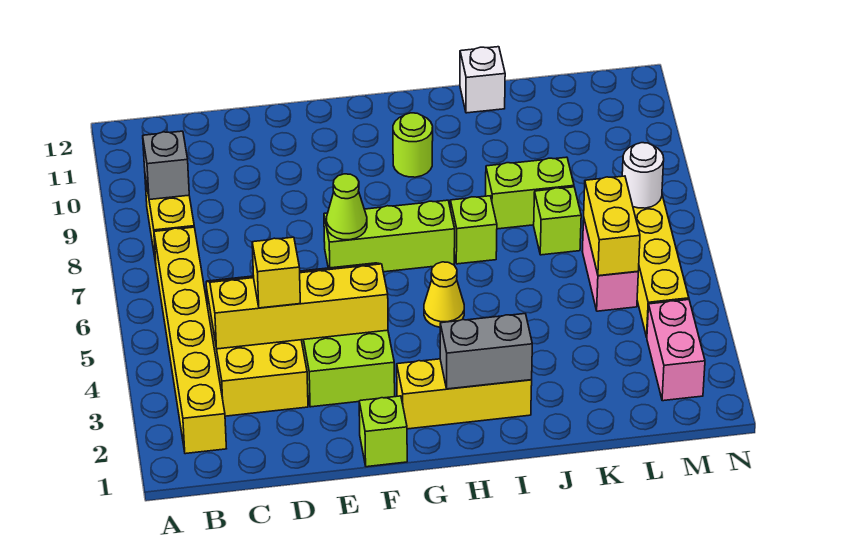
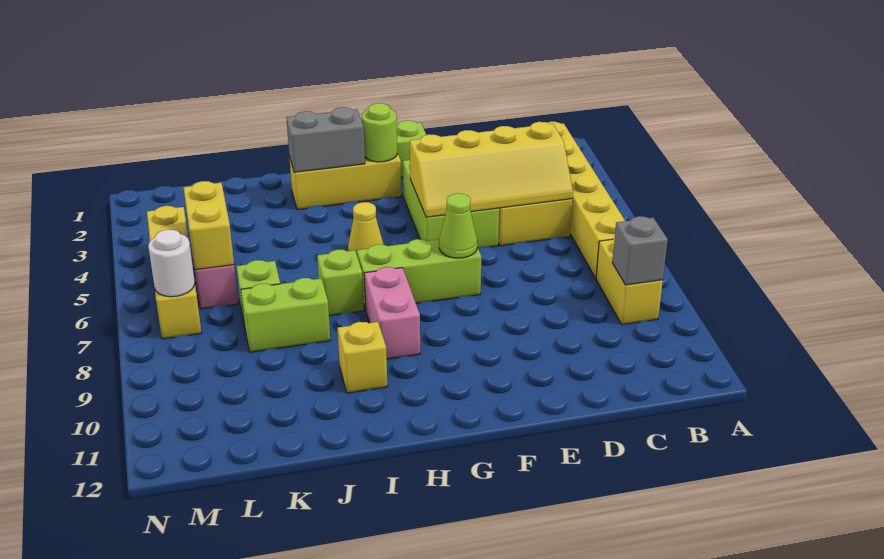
yellow 1x1 brick [252,237,300,308] -> yellow 1x1 brick moved to [338,322,387,393]
lime 1x1 round brick [393,113,433,177] -> lime 1x1 round brick moved to [362,103,397,162]
white 1x1 brick [460,47,505,113] -> none
pink 1x2 brick [647,300,705,401] -> pink 1x2 brick moved to [364,267,420,359]

